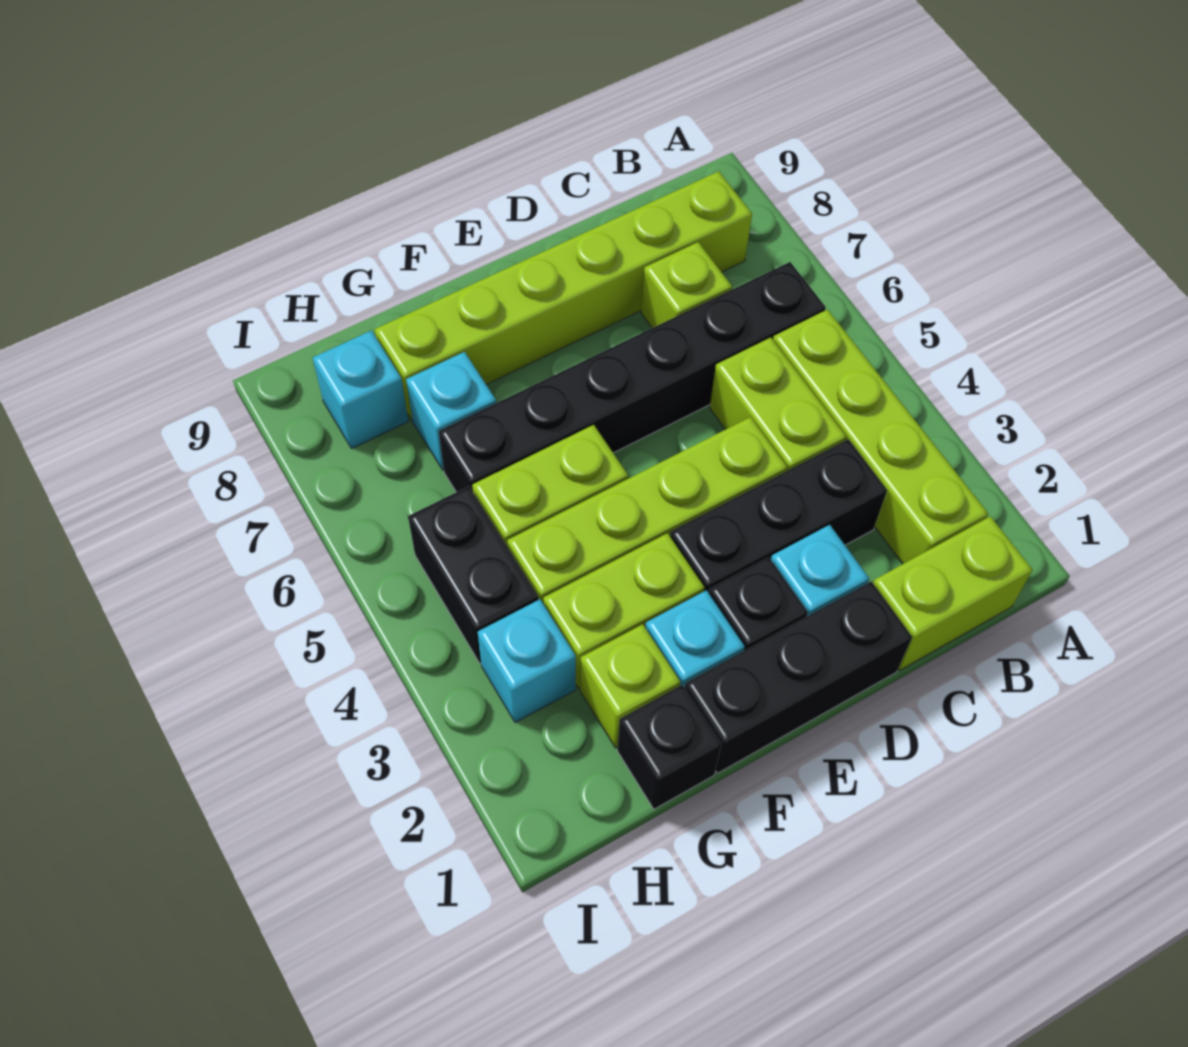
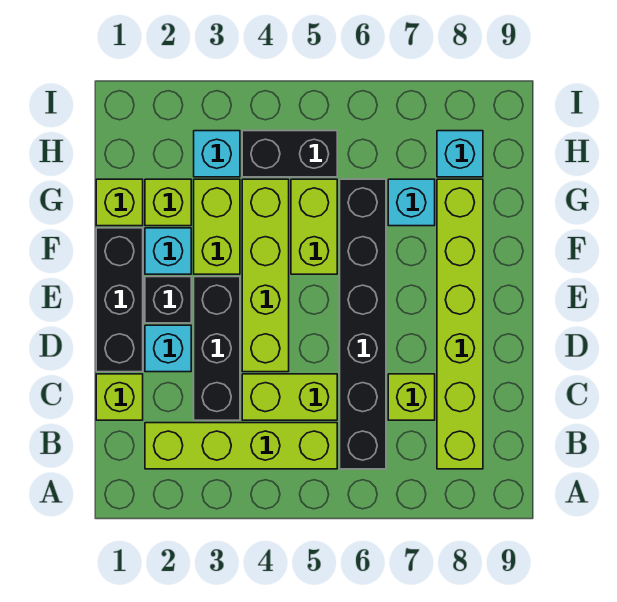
lime 1x2 brick [873,516,1033,670] -> lime 1x1 brick [96,374,143,420]
black 1x1 brick [617,685,721,809] -> lime 1x1 brick [96,179,143,226]

